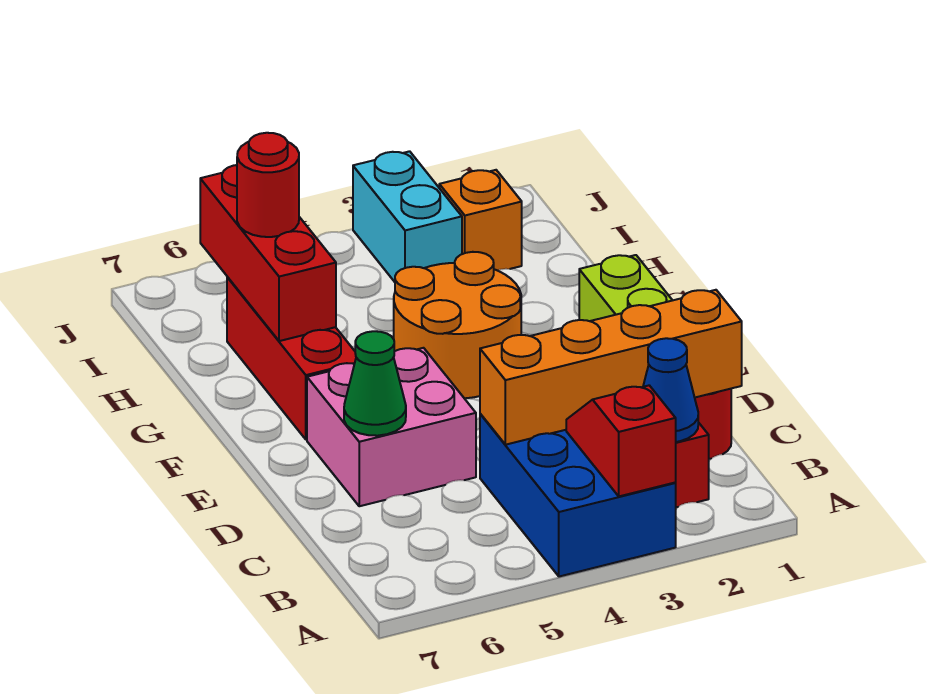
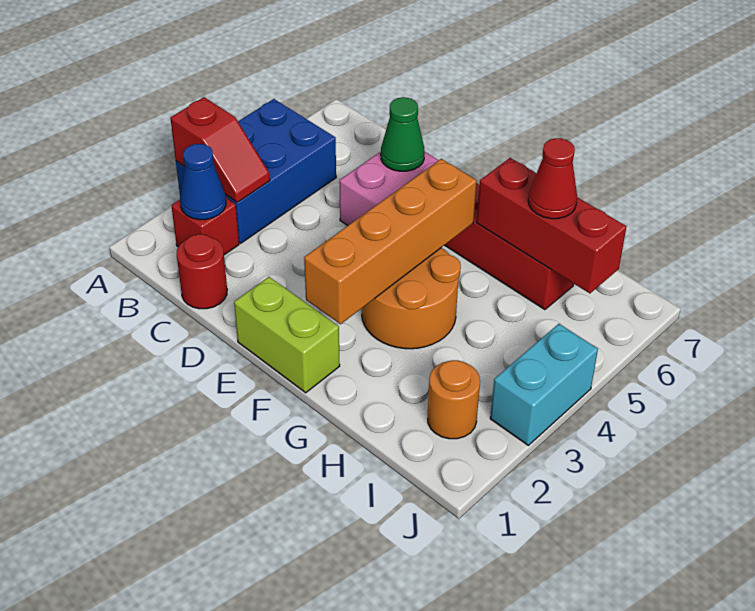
blue 2x3 brick [480,414,676,577] -> blue 2x3 brick turned to [176,99,336,243]
orange 1x4 brick [480,290,742,445] -> orange 1x4 brick moved to [304,159,477,324]
red 1x1 round brick [237,133,299,237] -> red 1x1 cone [528,138,577,219]
orange 1x1 brick [439,170,522,270] -> orange 1x1 round brick [428,360,480,439]
cyan 1x2 brick [353,151,462,282] -> cyan 1x2 brick turned to [490,324,598,445]

